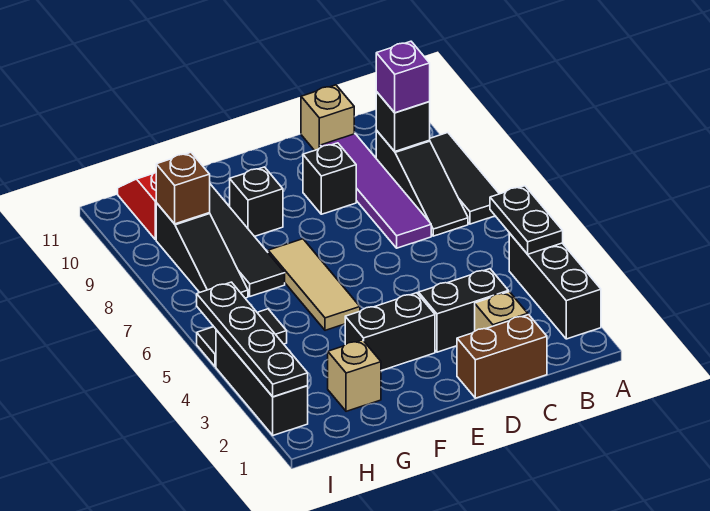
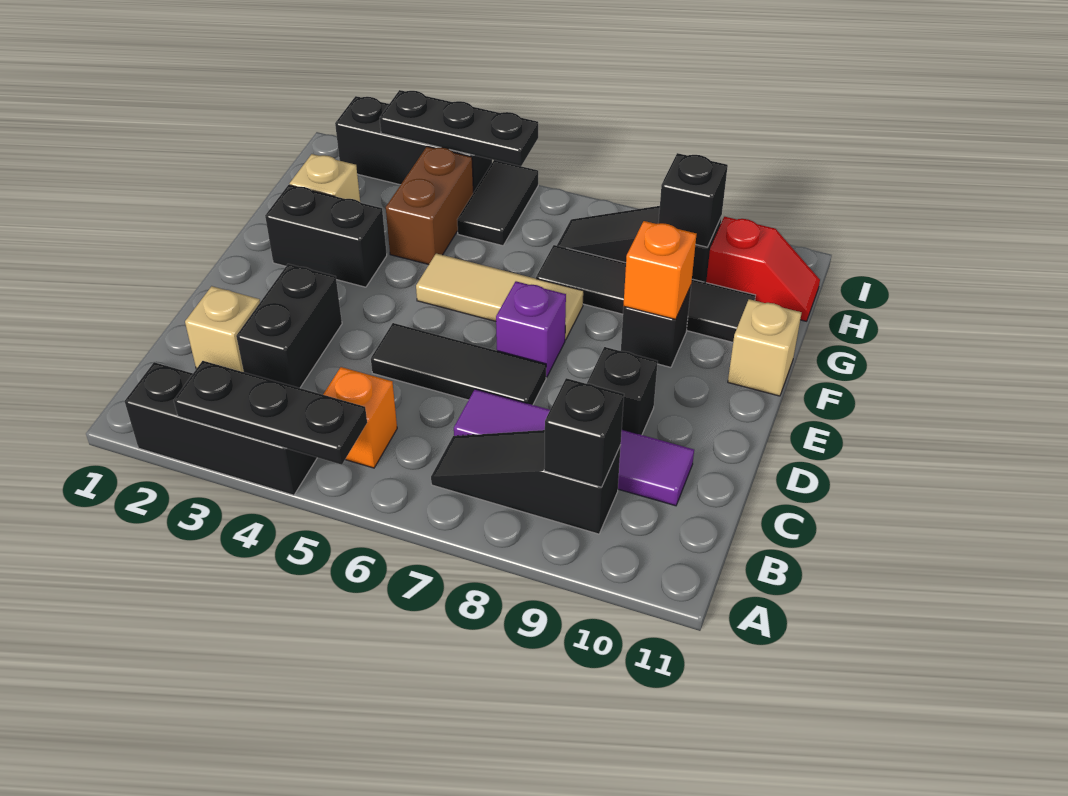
black 1x2 plate [490,186,563,254] -> black 1x3 plate [174,361,367,465]
black 1x3 tile [430,133,499,224] -> black 1x3 tile moved to [371,323,546,405]
none -> orange 1x1 brick [323,367,397,468]
purple 1x1 brick [376,41,430,113] -> purple 1x1 brick moved to [496,281,566,377]
brown 1x2 brick [457,315,547,398] -> brown 1x2 brick moved to [386,146,473,265]
tan 1x1 brick [301,85,354,151] -> tan 1x1 brick moved to [728,299,802,396]
black 1x2 brick [345,293,435,371] -> black 1x2 brick turned to [265,185,387,287]
none -> orange 1x1 brick [623,221,697,319]
brown 1x1 brick [156,153,210,224] -> black 1x1 brick [658,153,728,247]
black 1x4 plate [197,282,308,397] -> black 1x3 plate [380,90,538,166]

